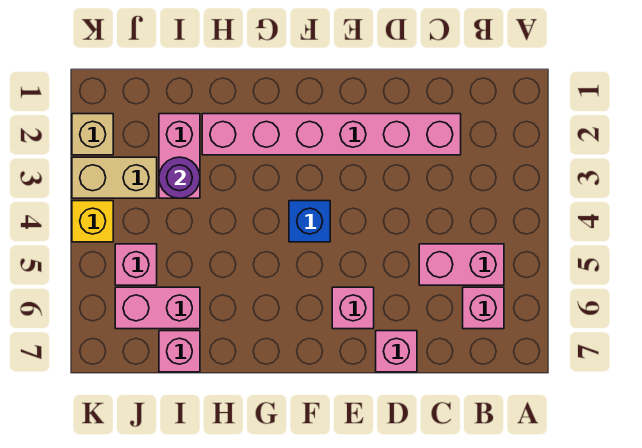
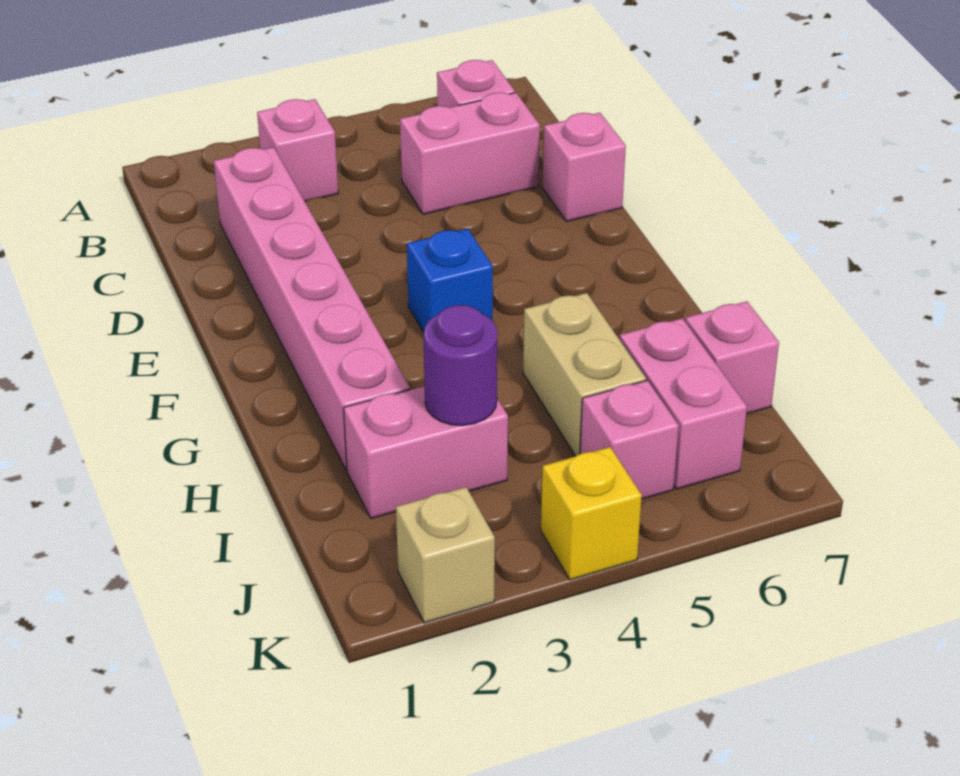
pink 1x2 brick [419,244,504,285] -> pink 1x2 brick turned to [400,93,540,214]
pink 1x1 brick [332,287,374,329] -> pink 1x1 brick moved to [257,99,338,202]
tan 1x2 brick [72,157,157,198] -> tan 1x2 brick moved to [523,293,646,456]

